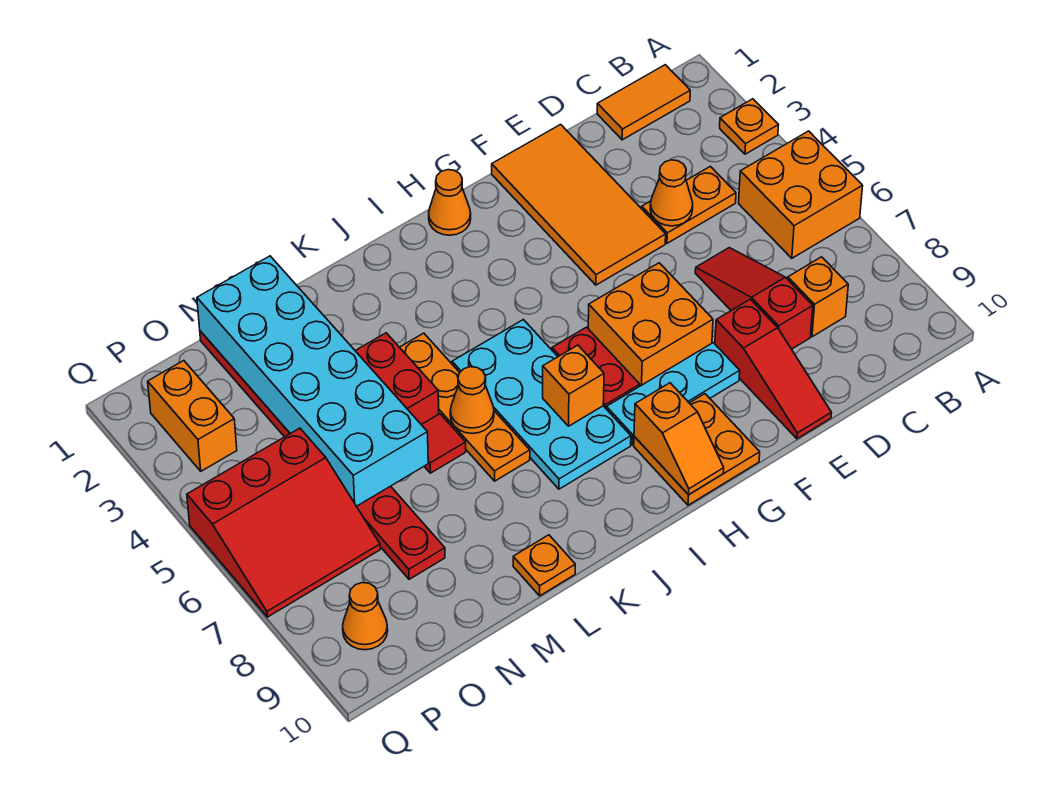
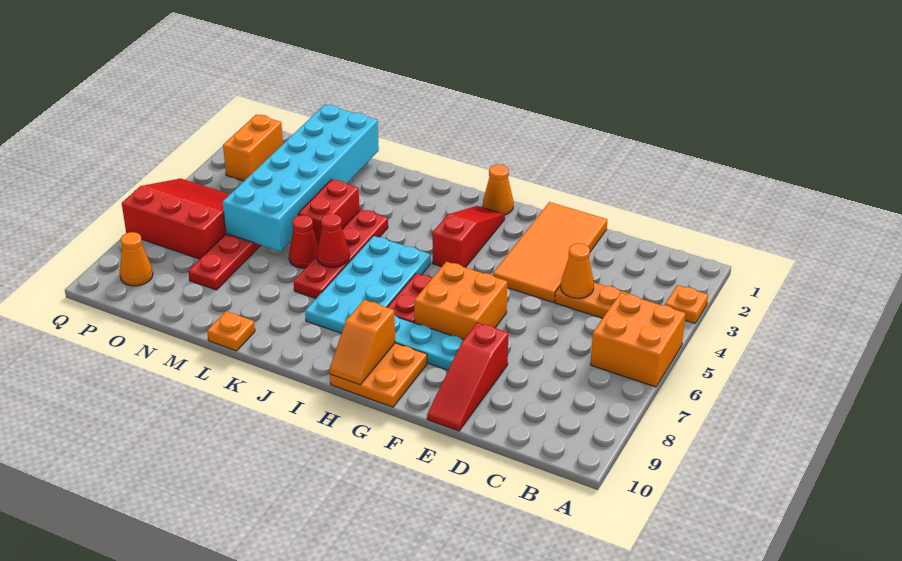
orange 1x2 tile [597,65,690,140] -> none
orange 1x1 brick [788,257,848,337] -> none
red 1x3 slope [695,248,813,349] -> red 1x3 slope moved to [432,206,505,268]
orange 1x1 brick [543,345,604,426] -> none
orange 1x4 plate [400,333,530,481] -> red 1x4 plate [294,209,388,298]
orange 1x1 cone [450,367,494,434] -> red 1x1 cone [317,213,349,267]
red 1x1 tile [421,414,466,473] -> red 1x1 cone [289,215,318,268]
red 3x3 slope [187,428,380,617] -> red 3x3 slope turned to [122,178,230,259]

